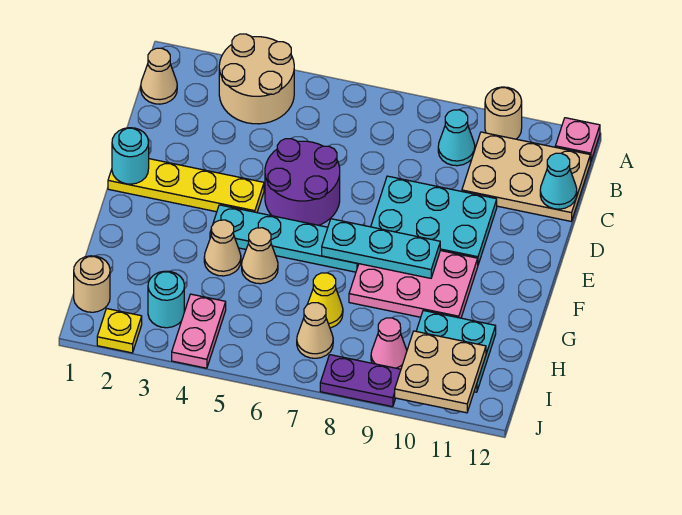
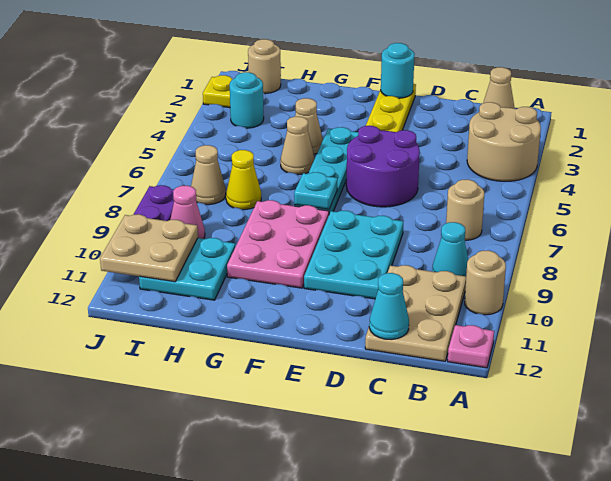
none -> tan 1x1 round brick [446,179,484,240]
cyan 1x3 plate [322,219,440,278] -> cyan 1x1 plate [294,172,338,209]
pink 1x2 plate [172,294,226,368] -> none

